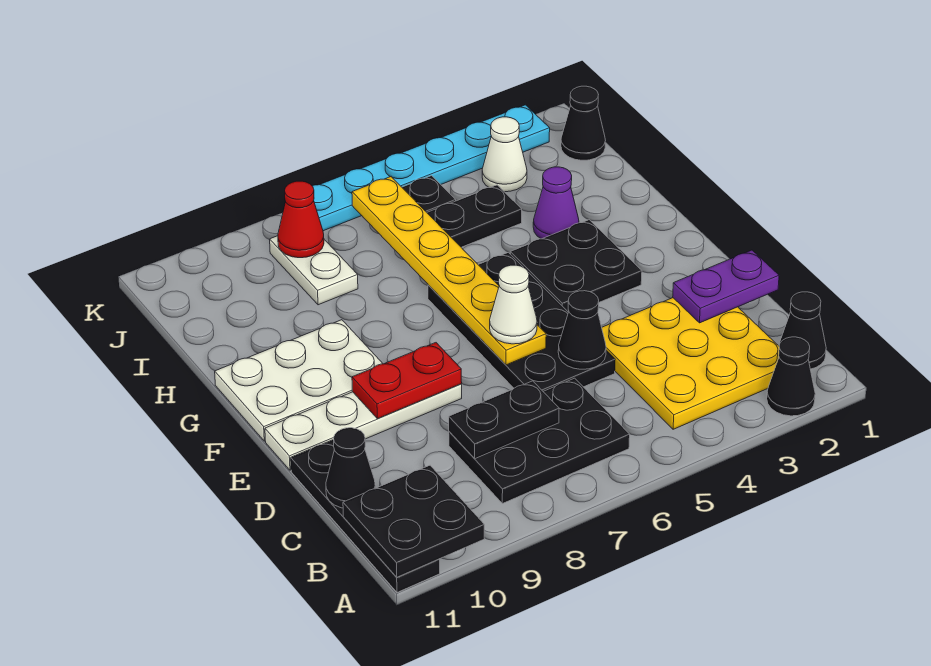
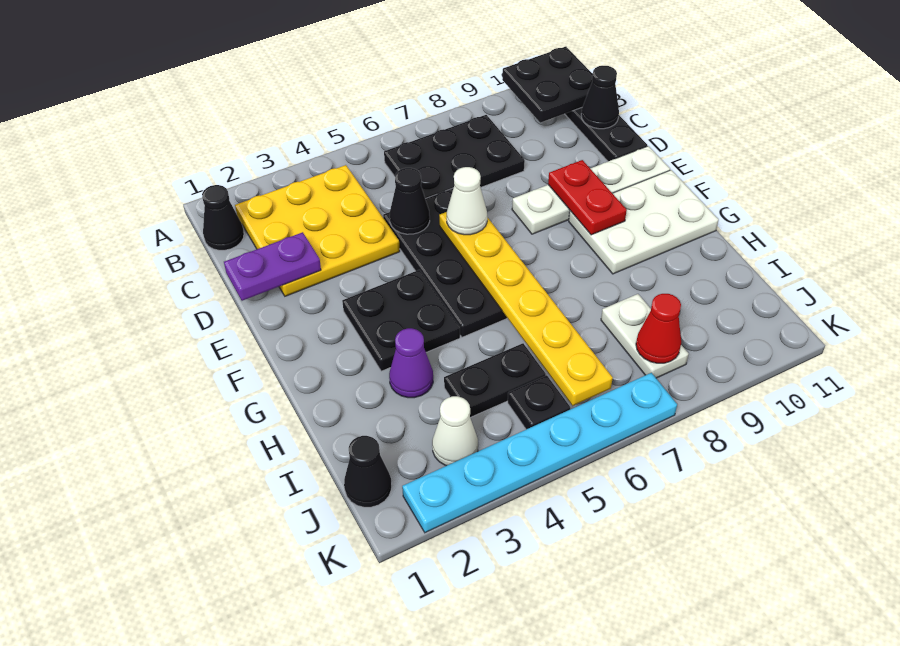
black 1x1 cone [767,337,815,416] -> none
black 1x2 plate [449,381,559,459] -> none
red 1x2 plate [352,343,462,419] -> red 1x2 plate turned to [548,160,627,235]

